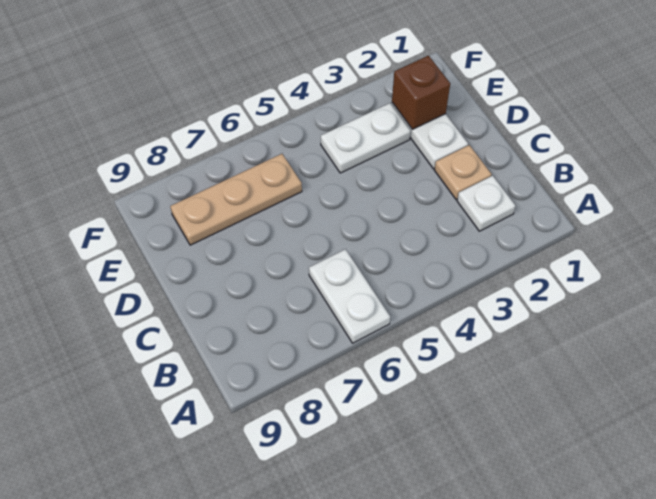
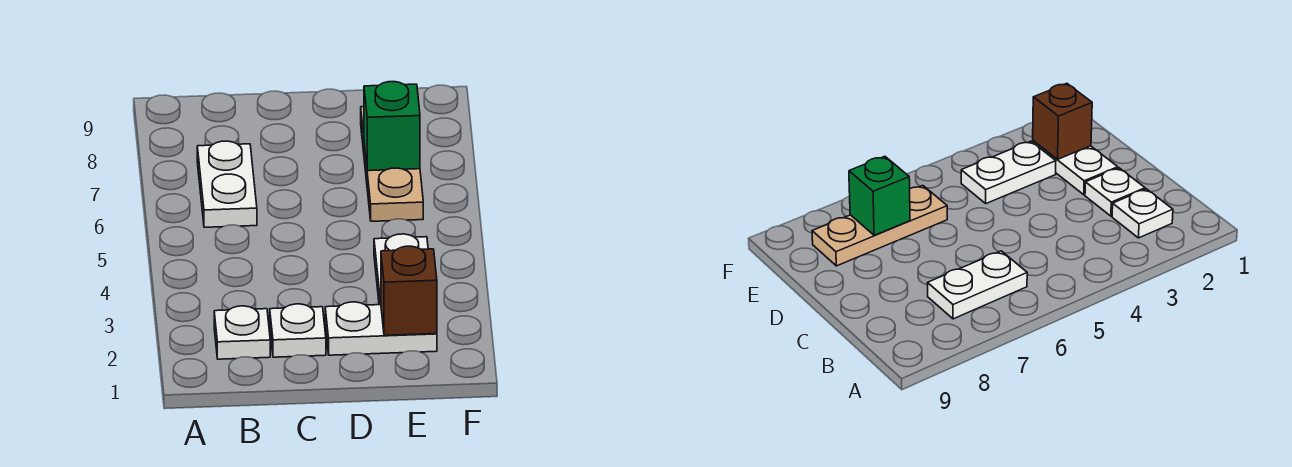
white 1x2 plate [309,249,390,343] -> white 1x2 plate turned to [197,141,257,227]
tan 1x1 plate [434,145,492,199] -> white 1x1 plate [270,304,326,357]
none -> green 1x1 brick [364,81,420,171]

